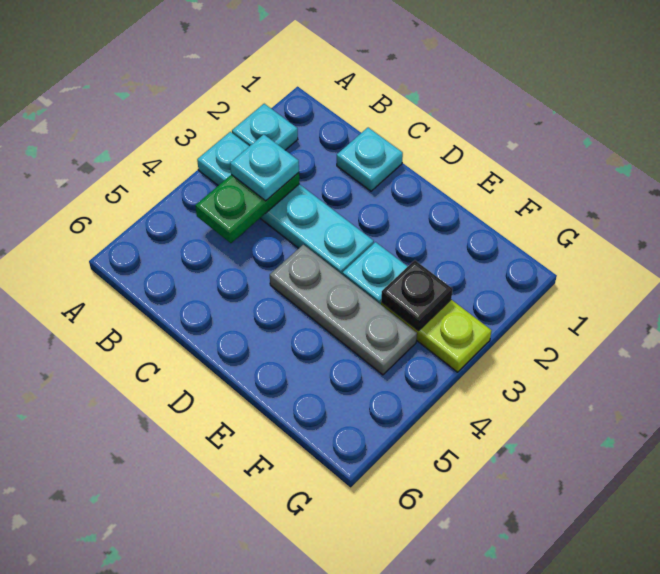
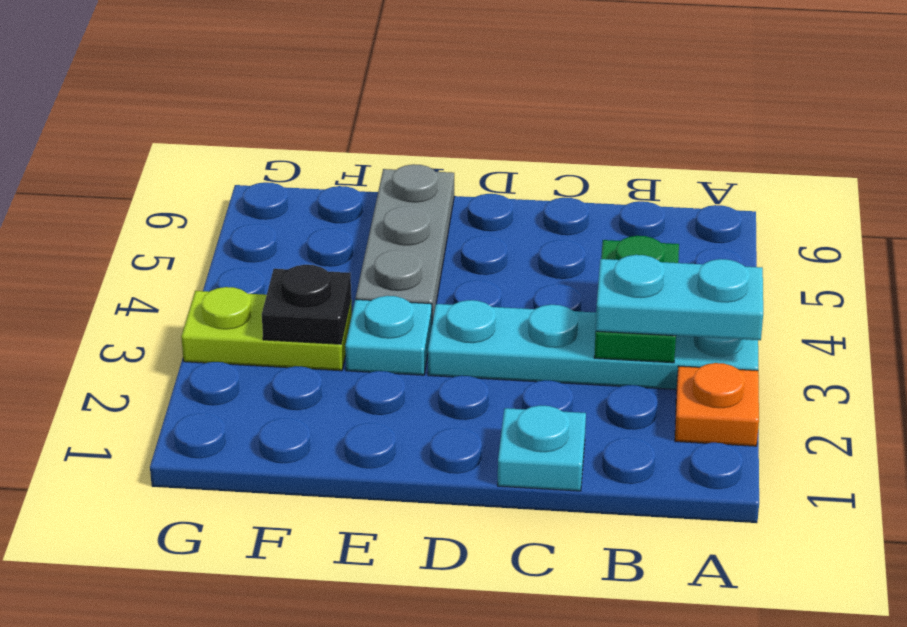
cyan 1x1 plate [232,104,298,150] -> orange 1x1 plate [675,363,759,446]
cyan 1x1 plate [230,134,299,201] -> cyan 1x2 plate [596,255,763,340]
grey 1x3 plate [270,245,417,375] -> grey 1x3 plate turned to [356,164,454,322]

